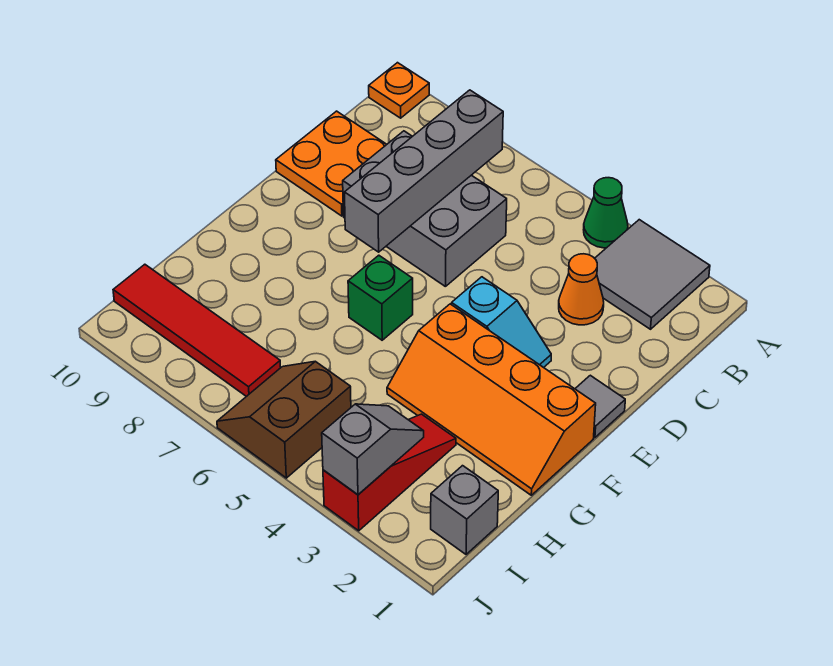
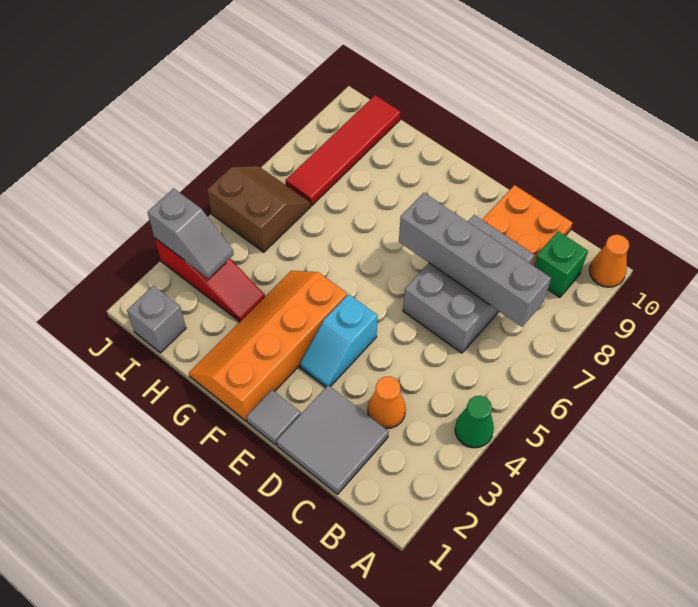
grey 2x2 tile [595,220,710,329] -> grey 2x2 tile moved to [277,385,389,494]
orange 1x1 plate [369,63,429,118] -> orange 1x1 cone [590,235,629,287]
green 1x1 brick [348,255,413,340] -> green 1x1 brick moved to [534,231,588,297]

